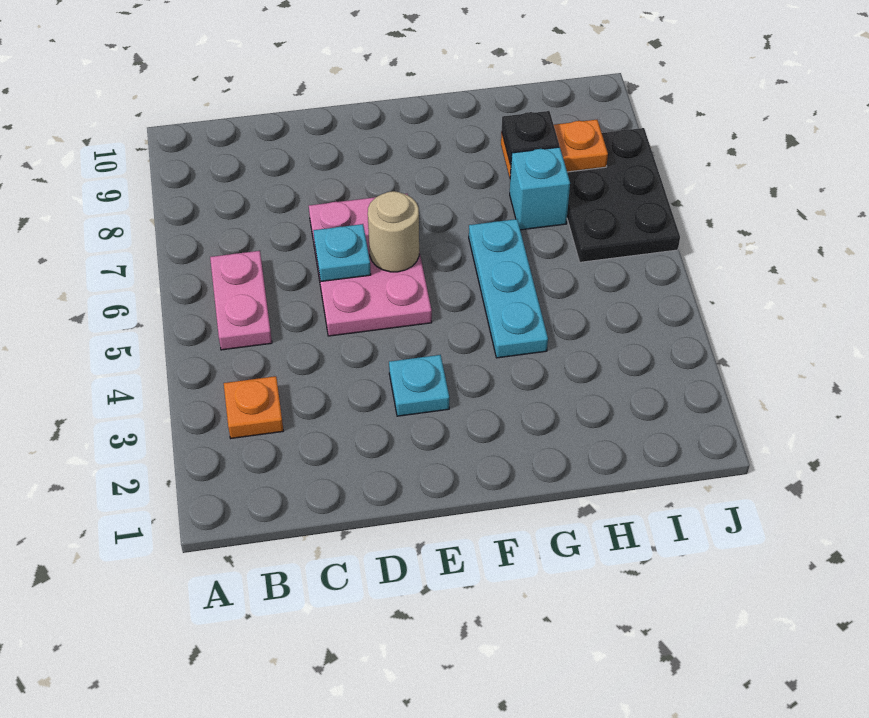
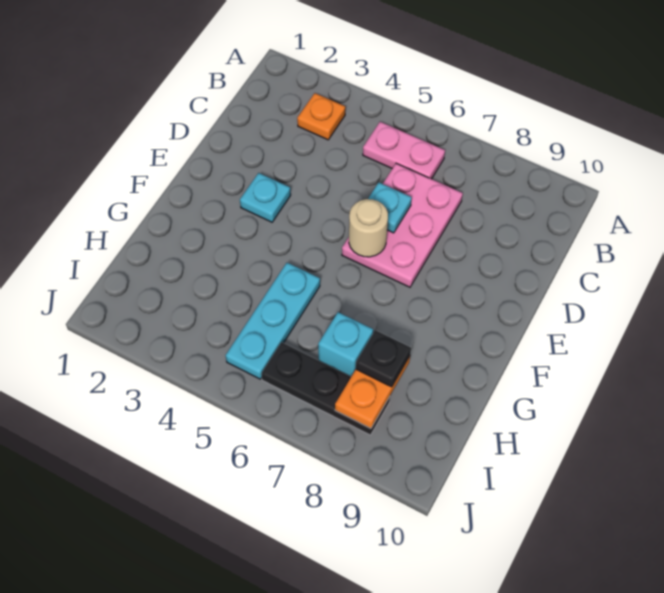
pink 2x3 plate [309,194,432,336] -> pink 2x3 plate turned to [342,163,463,287]
cyan 1x3 plate [469,219,548,358] -> cyan 1x3 plate turned to [226,263,320,379]
black 2x3 plate [567,128,680,262] -> black 1x3 plate [262,342,390,435]

